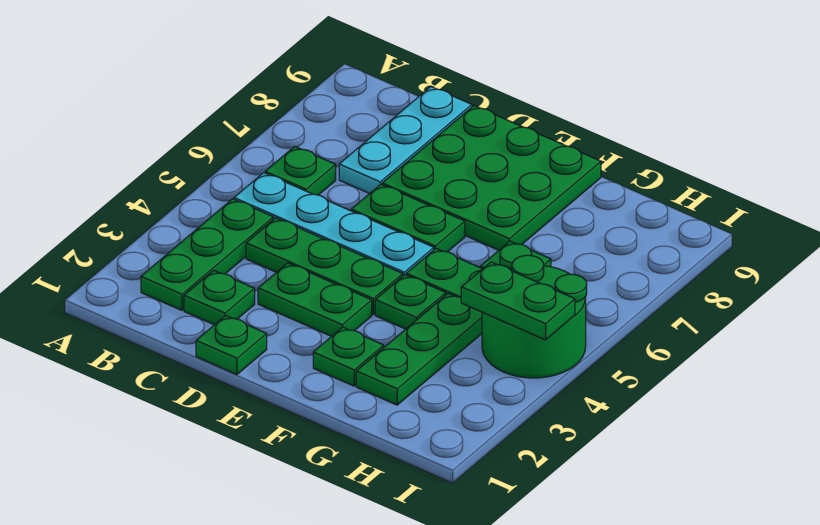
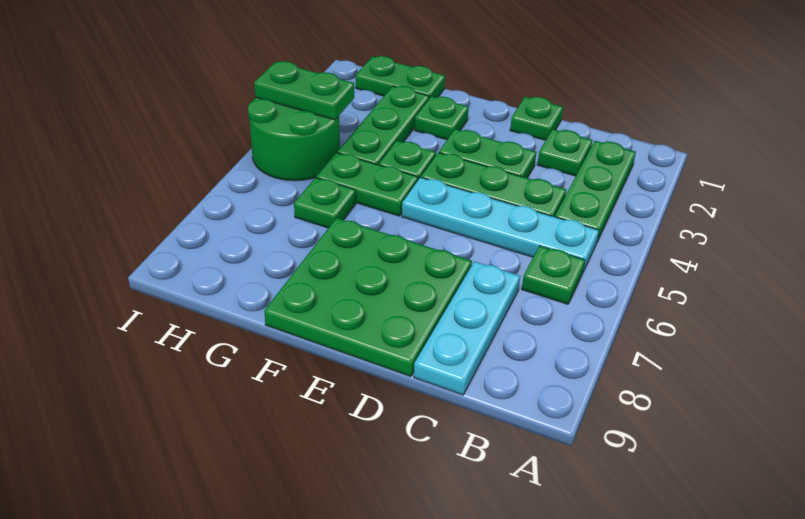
green 1x2 plate [351,184,465,252] -> green 1x2 plate moved to [356,56,445,98]

